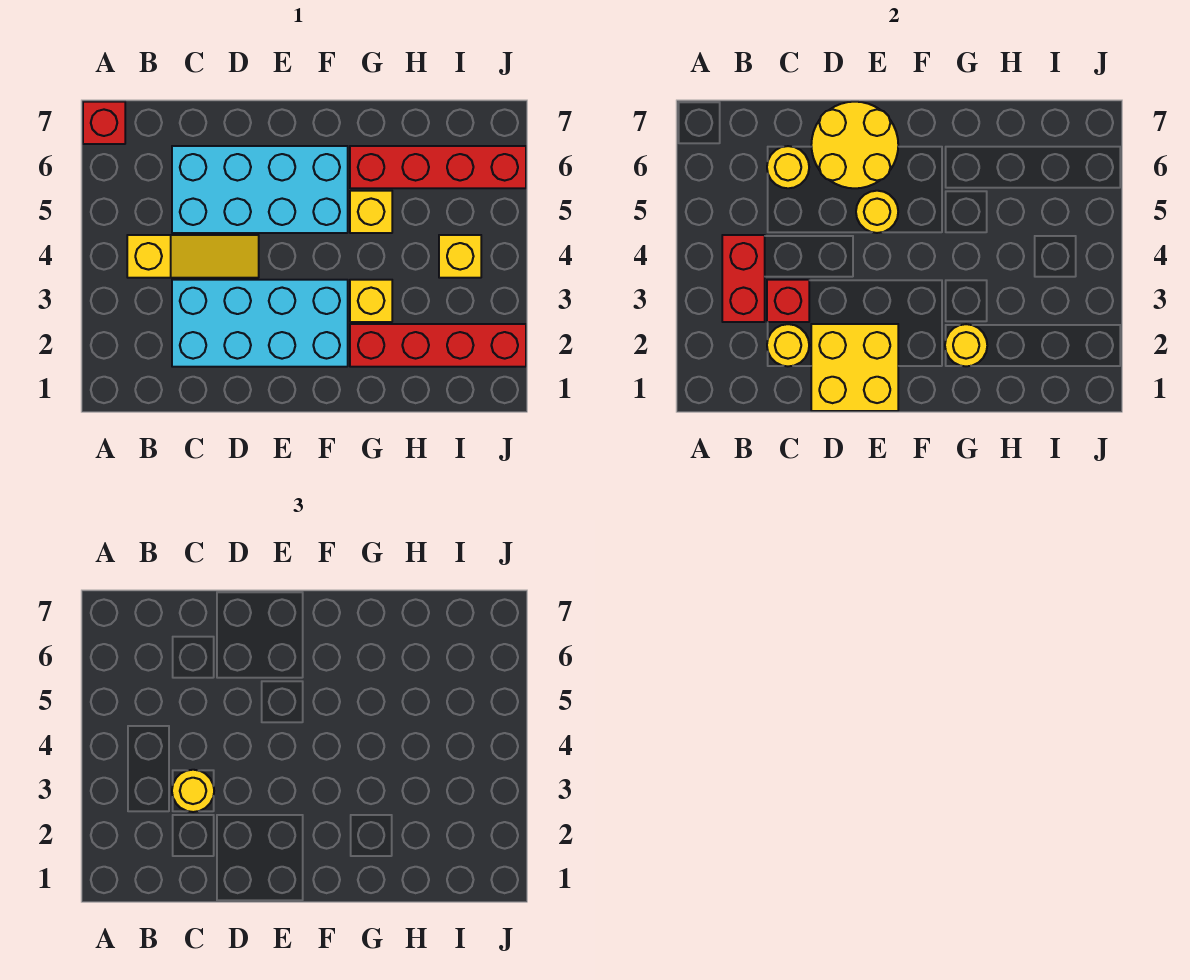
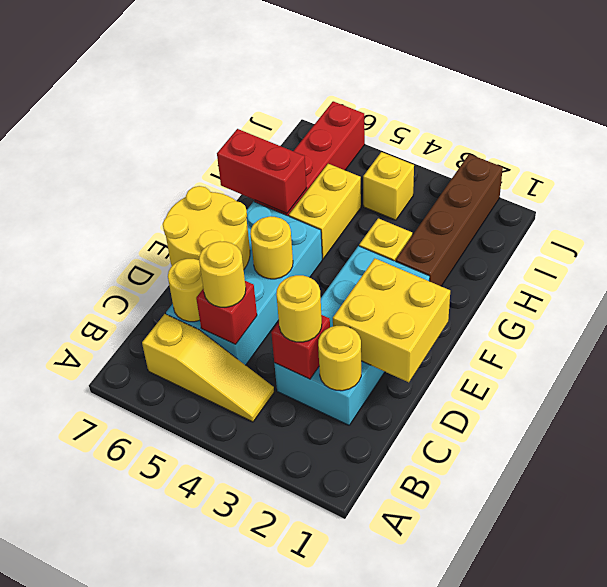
red 1x1 brick [83,102,125,144] -> red 1x1 brick moved to [196,281,257,344]
red 1x2 brick [722,235,765,322] -> red 1x2 brick moved to [217,129,306,213]
yellow 1x3 slope [127,235,259,278] -> yellow 1x3 slope turned to [142,314,274,422]
red 1x4 brick [350,324,526,367] -> brown 1x4 brick [396,154,503,286]
yellow 1x1 round brick [945,324,987,366] -> yellow 1x1 round brick moved to [199,241,246,307]
yellow 1x1 brick [350,191,392,233] -> yellow 1x2 brick [289,164,361,259]

